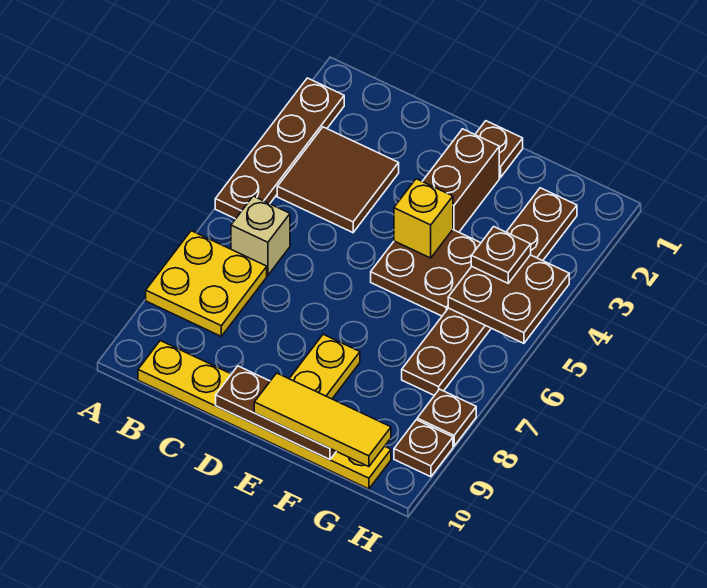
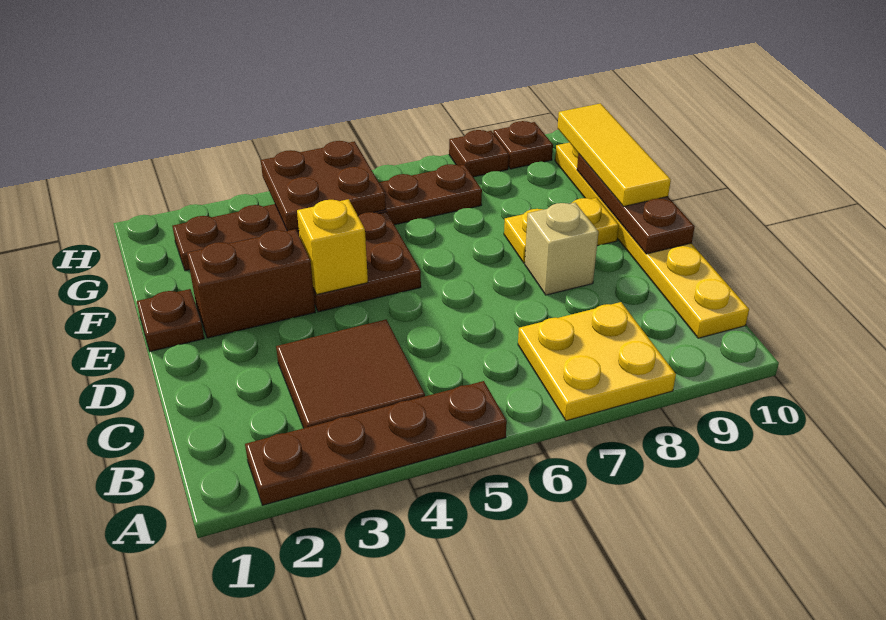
tan 1x1 brick [231,196,290,275] -> tan 1x1 brick moved to [525,203,598,295]
brown 1x1 plate [471,227,531,283] -> none

